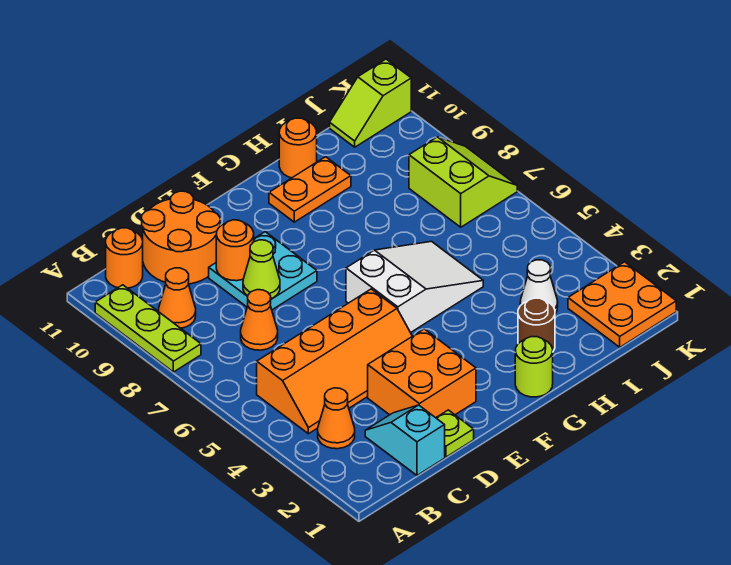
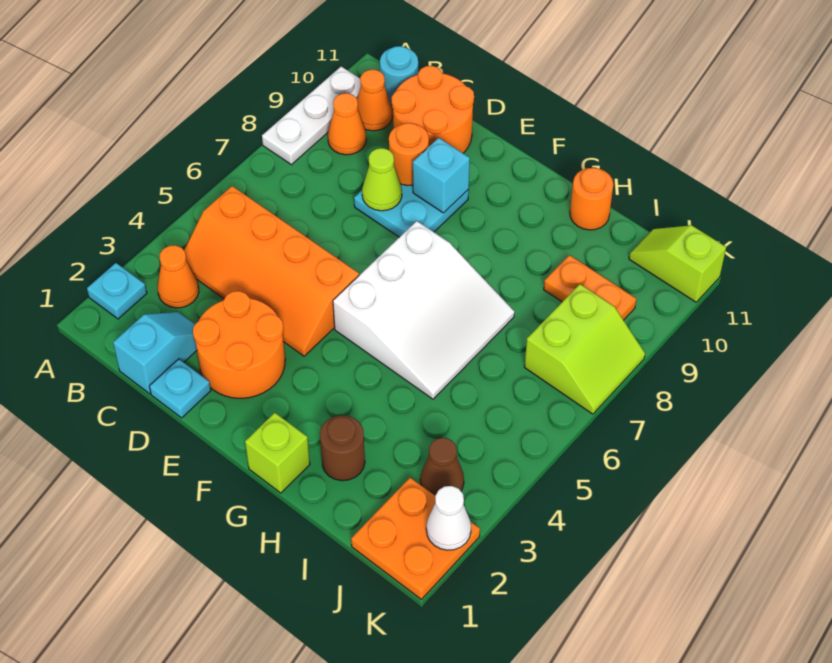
none -> cyan 1x1 plate [87,263,147,319]
lime 1x3 plate [95,285,201,372] -> white 1x3 plate [262,67,361,165]
orange 1x1 round brick [106,228,143,288] -> cyan 1x1 round brick [380,46,418,106]
orange 1x1 cone [241,290,278,350] -> orange 1x1 cone moved to [357,70,393,131]
lime 1x1 plate [436,410,474,457] -> cyan 1x1 plate [149,359,211,418]
orange 2x2 brick [368,329,476,418] -> orange 2x2 round brick [193,291,285,398]
none -> cyan 1x1 brick [413,138,470,213]
white 2x3 slope [346,241,483,333] -> white 3x3 slope [333,221,515,399]
lime 1x1 round brick [515,337,553,397] -> lime 1x1 brick [245,413,310,493]
orange 1x2 plate [269,157,351,222] -> orange 1x2 plate moved to [544,255,636,320]
white 1x1 cone [520,260,558,314] -> white 1x1 cone moved to [426,486,471,550]
none -> brown 1x1 cone [420,438,464,496]

